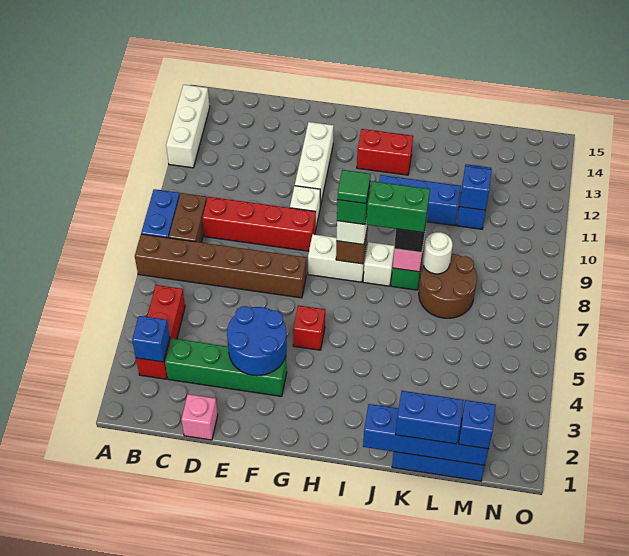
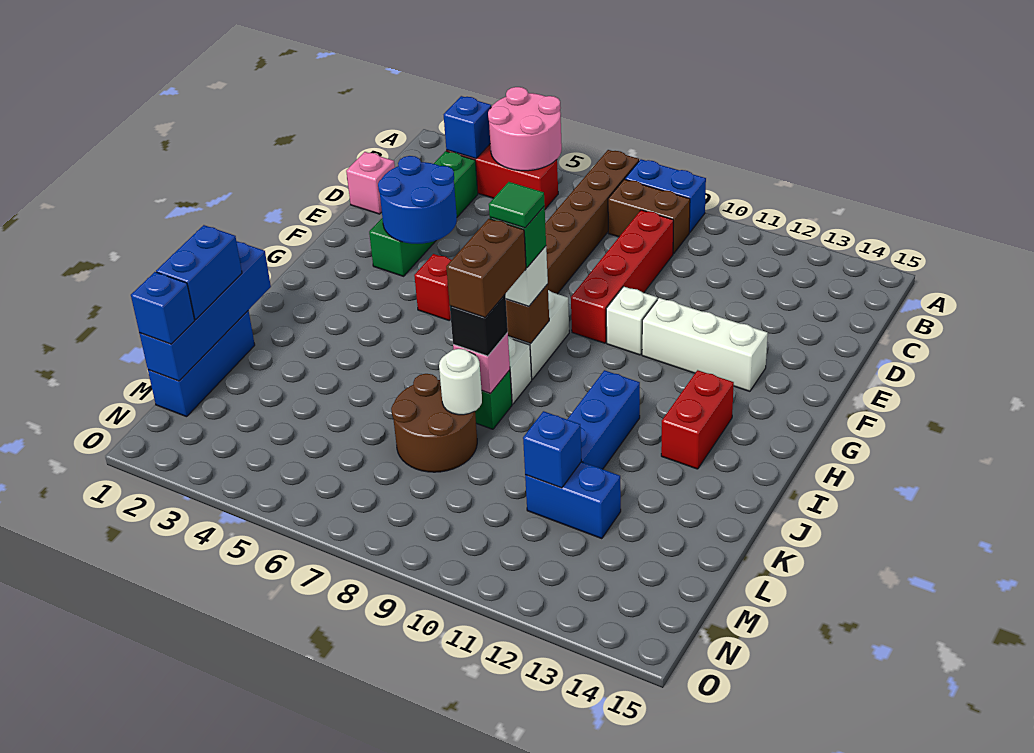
none -> pink 2x2 round brick [488,87,562,171]
white 1x3 brick [166,85,210,168] -> none
green 1x2 brick [366,181,430,233] -> brown 1x2 brick [446,219,526,317]

